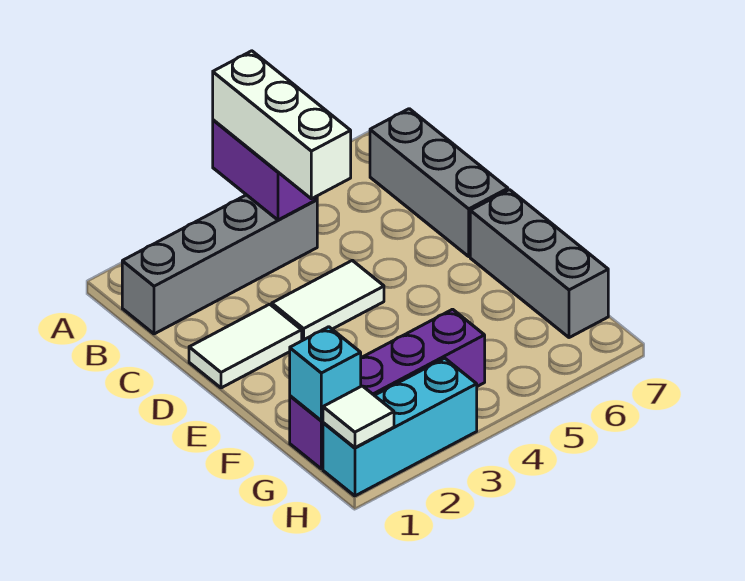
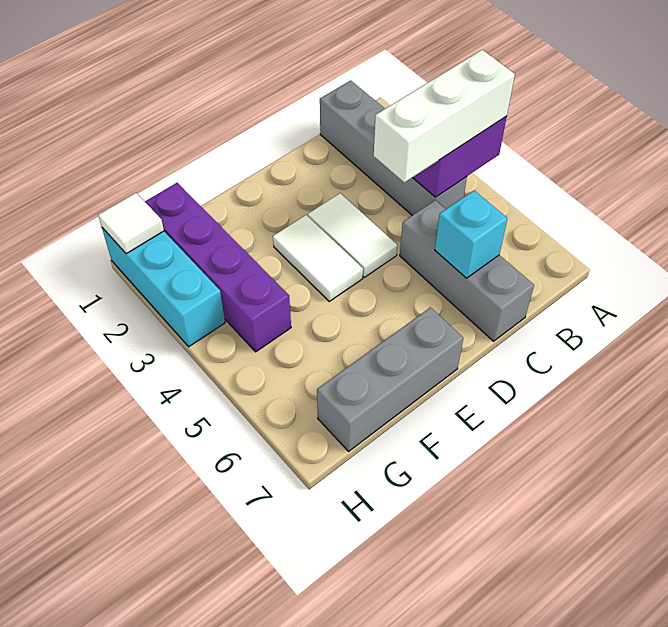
grey 1x3 brick [370,109,508,256] -> grey 1x3 brick turned to [400,200,534,341]
white 1x2 tile [189,304,302,388] -> white 1x2 tile moved to [273,215,363,301]
cyan 1x1 brick [290,327,361,421] -> cyan 1x1 brick moved to [435,191,507,278]

